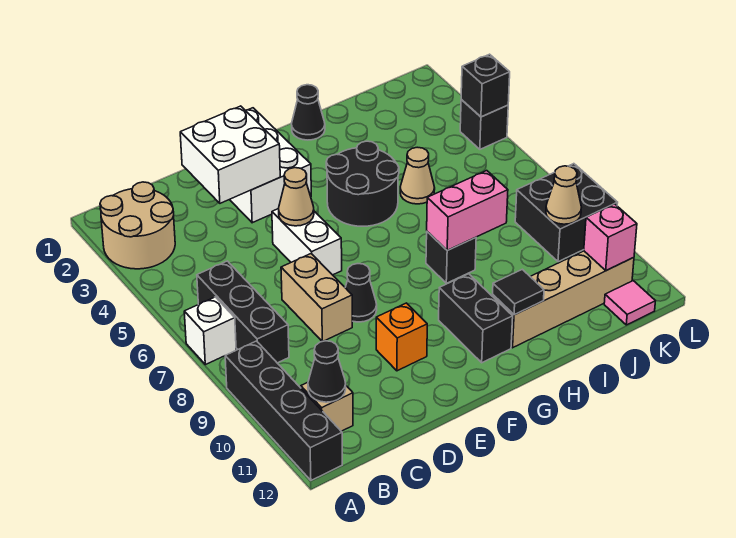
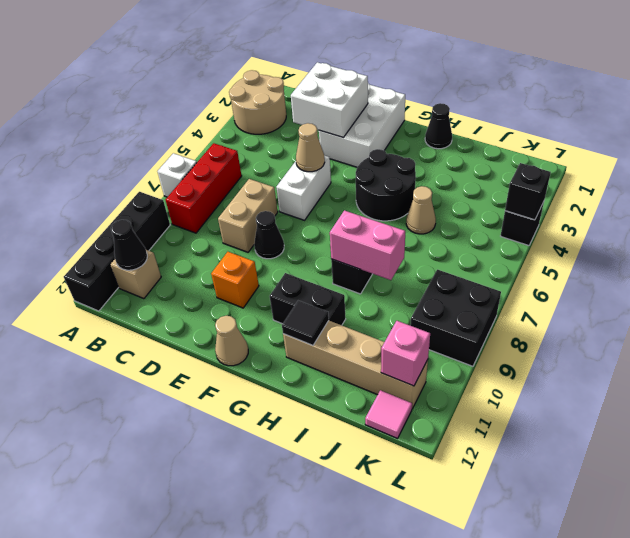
black 1x3 brick [197,261,289,363] -> red 1x3 brick [166,143,242,233]
black 1x2 brick [439,274,513,363] -> black 1x2 brick turned to [270,273,345,325]
tan 1x1 cone [546,166,581,224] -> tan 1x1 cone moved to [215,316,248,366]

